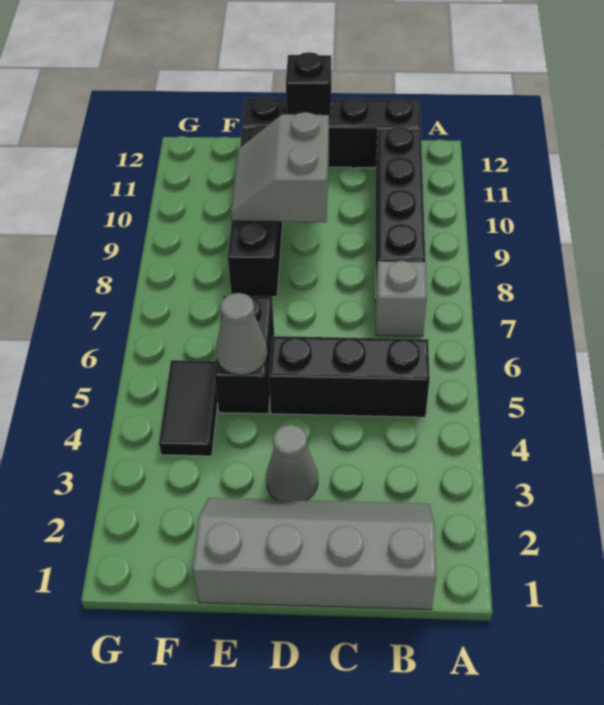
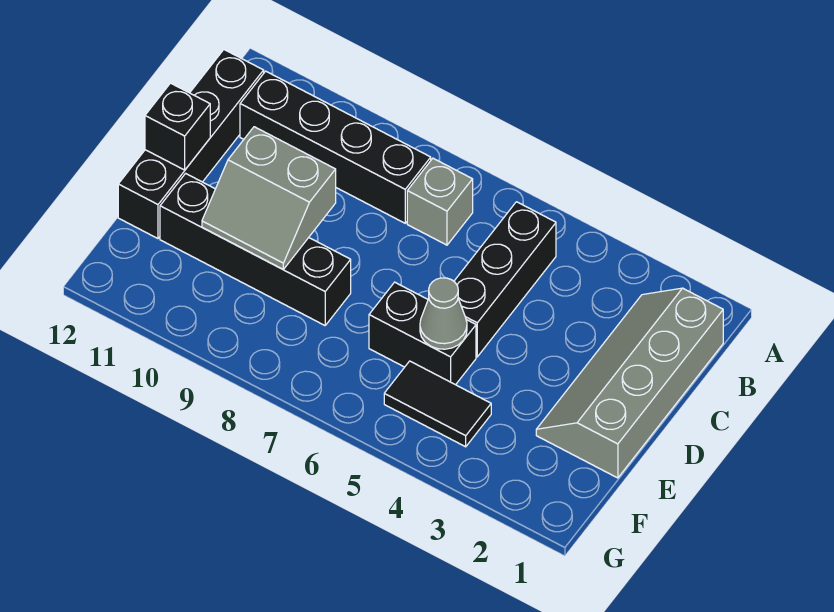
grey 1x1 cone [266,424,318,500] -> none

